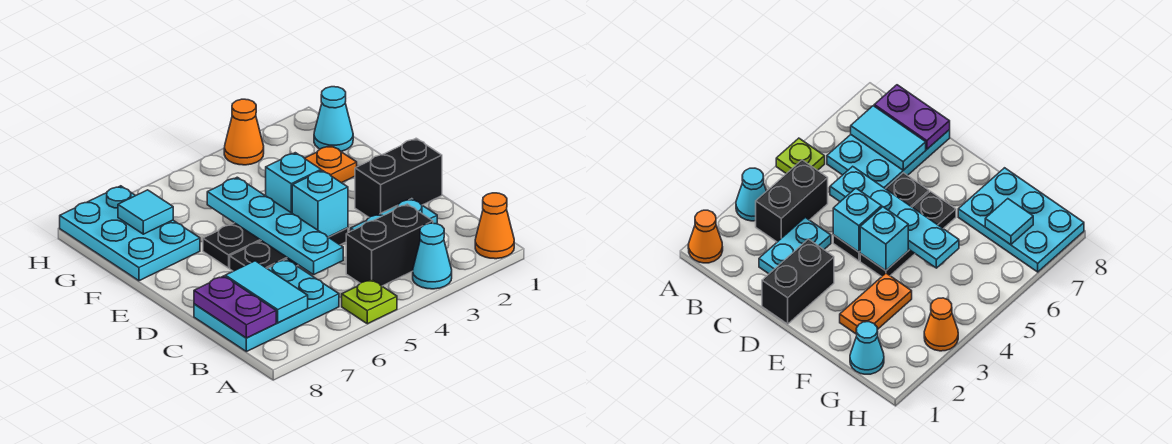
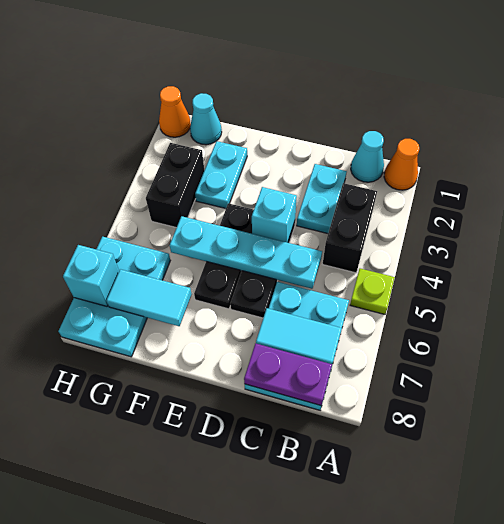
cyan 1x1 cone [413,223,452,289] -> cyan 1x1 cone moved to [351,131,384,182]
black 1x2 brick [355,138,442,217] -> black 1x2 brick moved to [146,143,204,228]
cyan 1x1 brick [266,153,321,213] -> cyan 1x1 brick moved to [63,245,119,306]
orange 1x2 plate [305,145,357,183] -> cyan 1x2 plate [195,141,247,208]
cyan 2x3 plate [60,186,200,281] -> cyan 2x3 plate turned to [59,237,170,357]
cyan 1x1 tile [118,190,173,234] -> cyan 1x2 tile [106,269,192,326]
orange 1x1 cone [224,99,264,165] -> orange 1x1 cone moved to [159,86,191,137]

